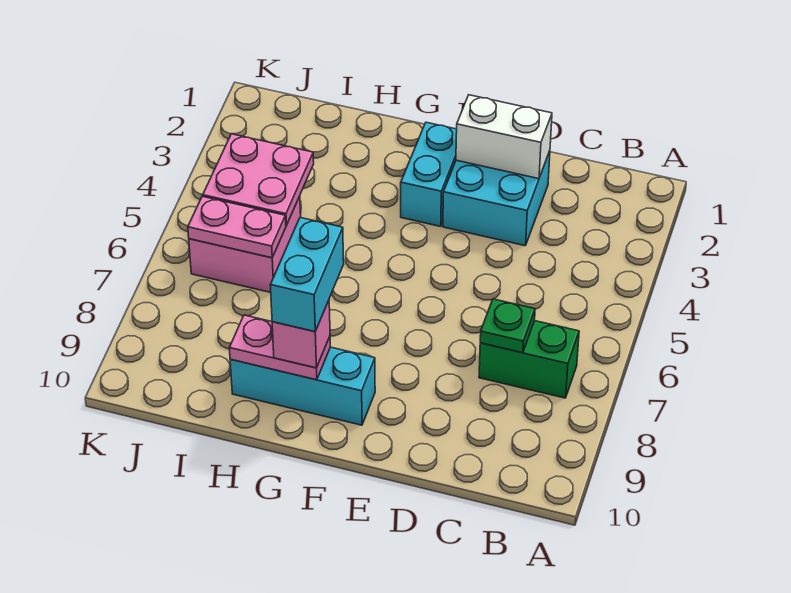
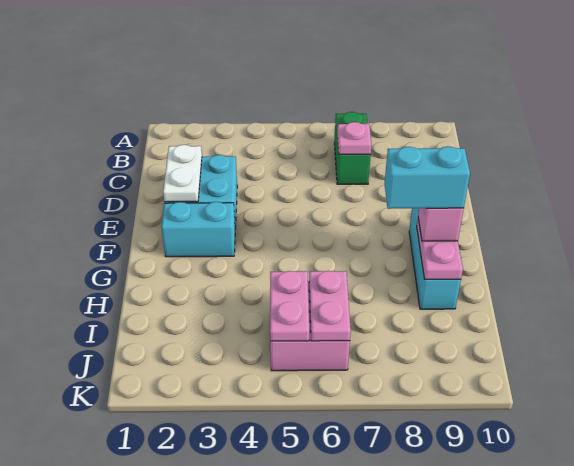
green 1x1 plate [480,299,535,353] -> pink 1x1 plate [337,122,372,154]
white 1x2 brick [456,95,552,179] -> white 1x2 plate [163,145,202,202]
pink 2x2 plate [203,134,314,225] -> pink 1x2 plate [270,271,309,341]

